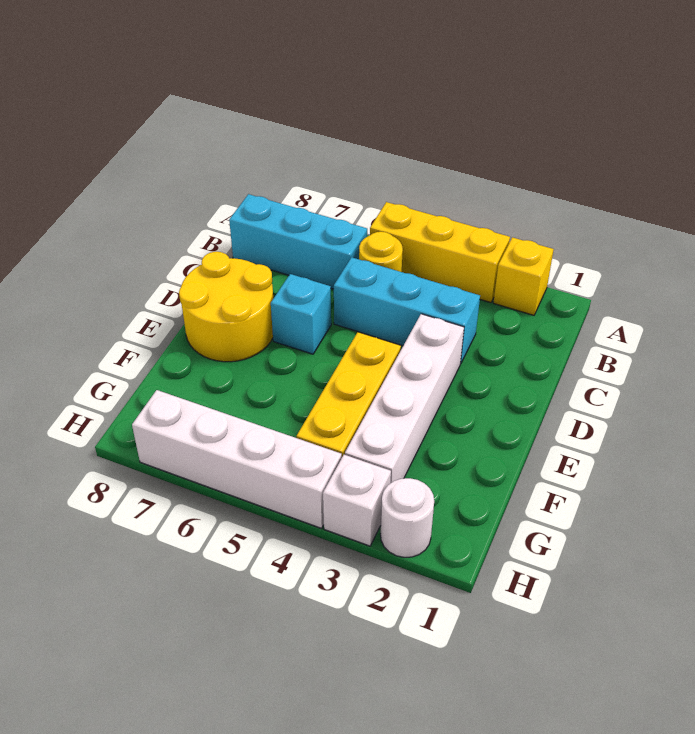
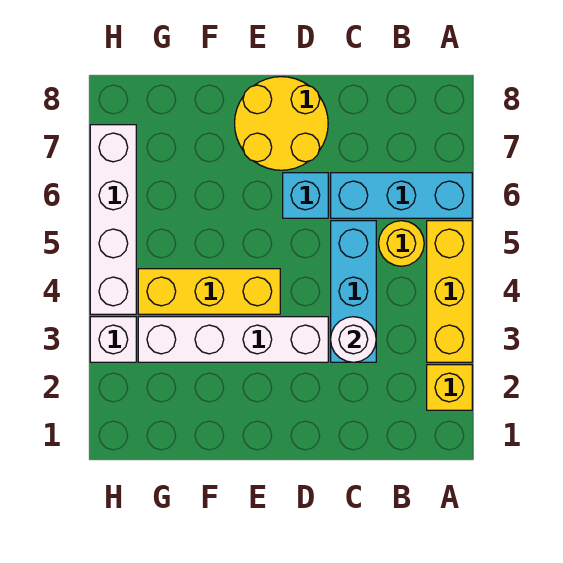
cyan 1x3 brick [229,194,367,289] -> cyan 1x3 brick turned to [331,173,472,218]
white 1x1 round brick [381,478,434,557] -> white 1x1 round brick moved to [331,317,376,362]

